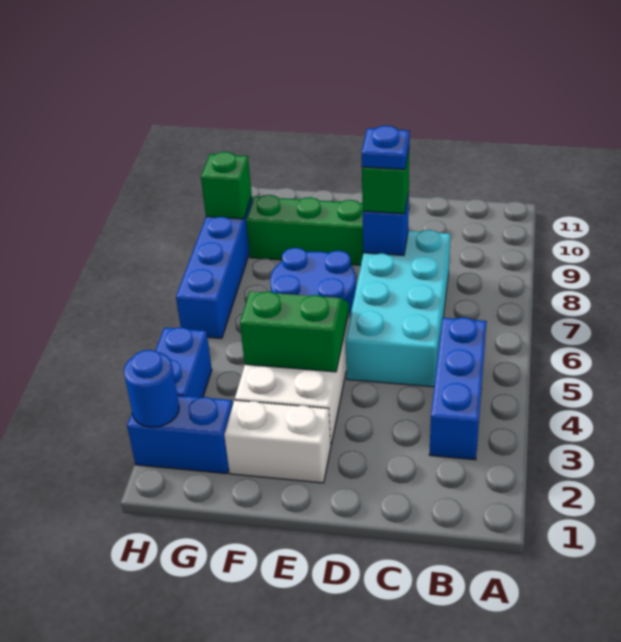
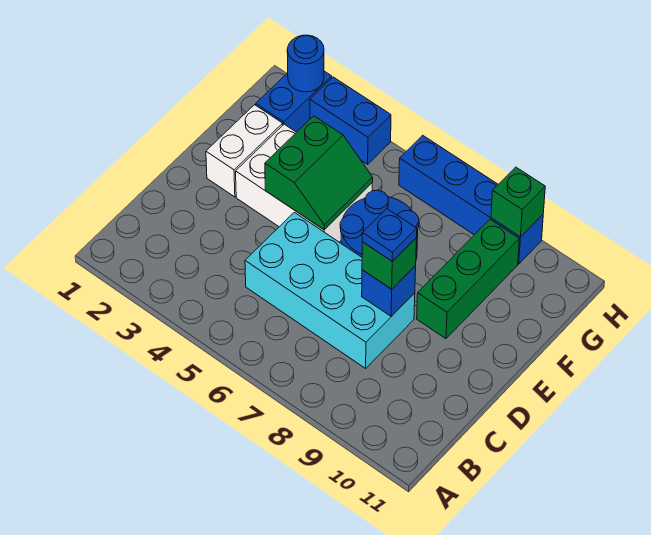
blue 1x3 brick [429,317,487,460] -> none

